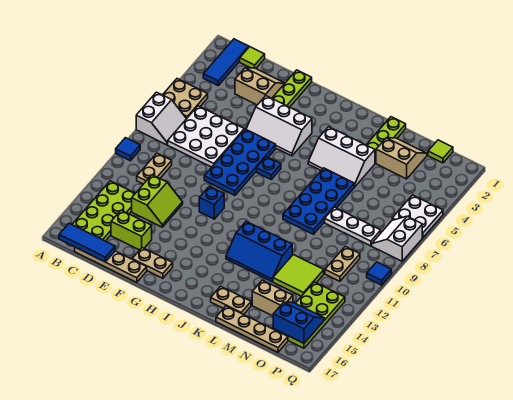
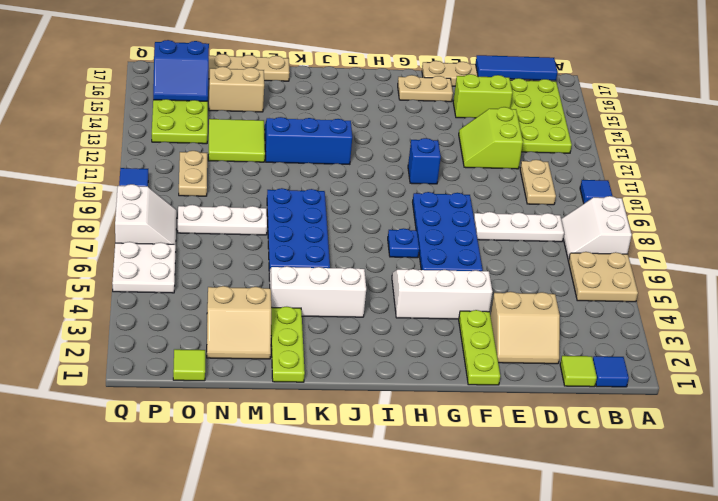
blue 1x3 tile [203,39,249,85] -> blue 1x1 tile [593,356,629,387]
white 3x3 plate [168,106,244,167] -> white 1x3 plate [474,212,564,242]
tan 1x2 plate [211,286,251,315] -> none

